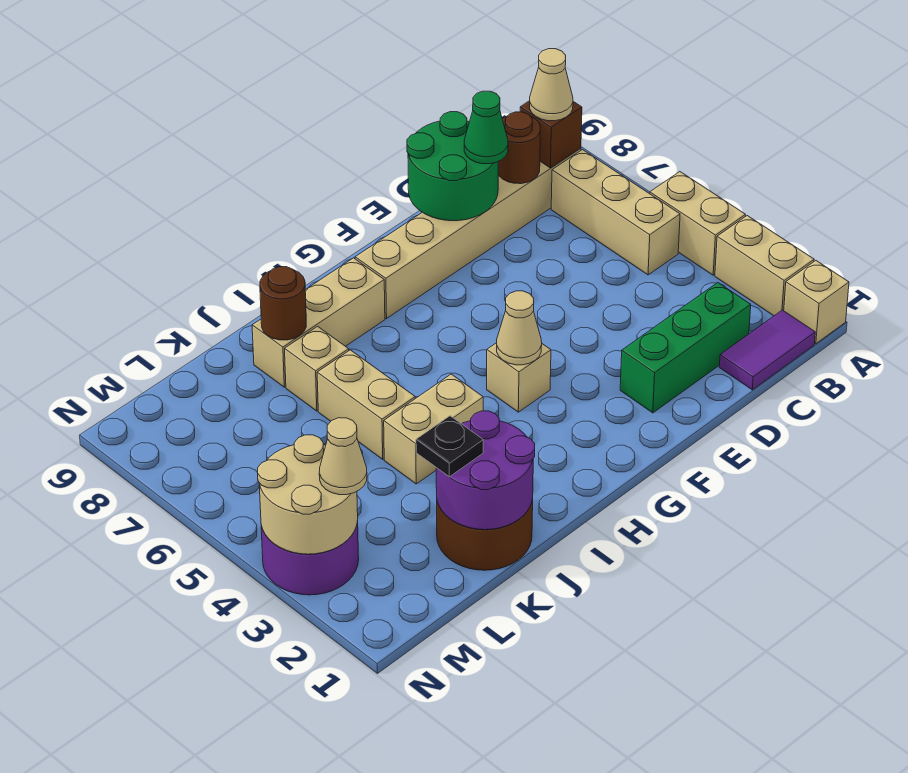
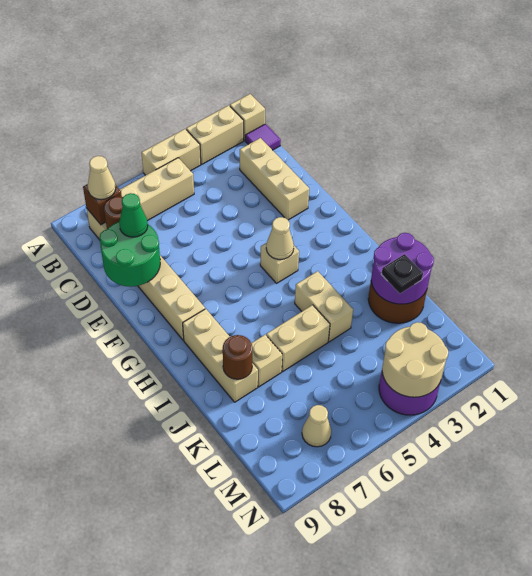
purple 1x2 tile [719,310,815,390] -> purple 1x1 tile [245,124,281,150]
green 1x3 brick [620,283,751,413] -> tan 1x3 brick [240,138,309,220]
tan 1x1 cone [319,418,367,495] -> tan 1x1 cone moved to [302,405,331,447]

